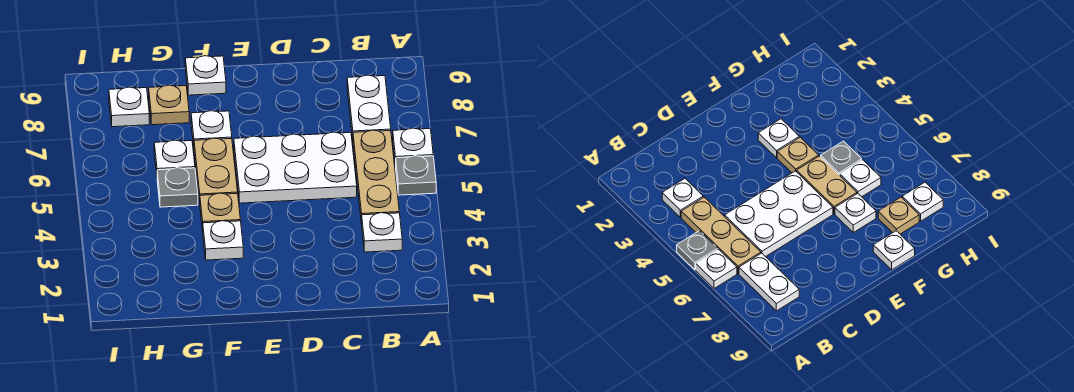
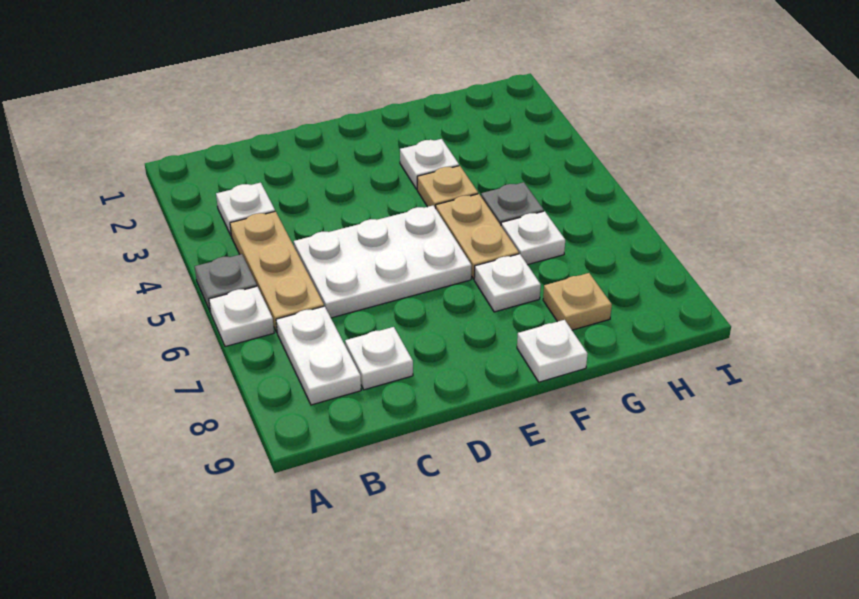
white 1x1 plate [109,87,149,127] -> white 1x1 plate moved to [345,327,413,390]

